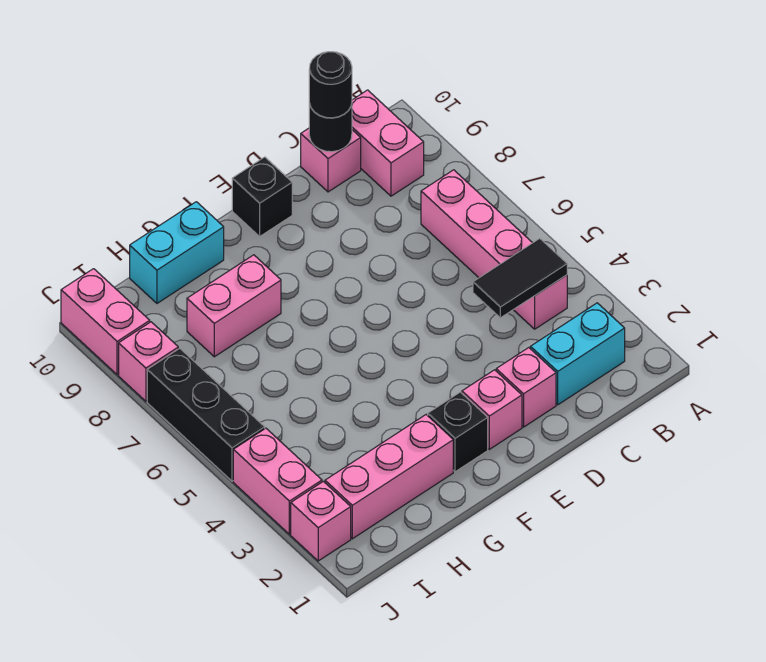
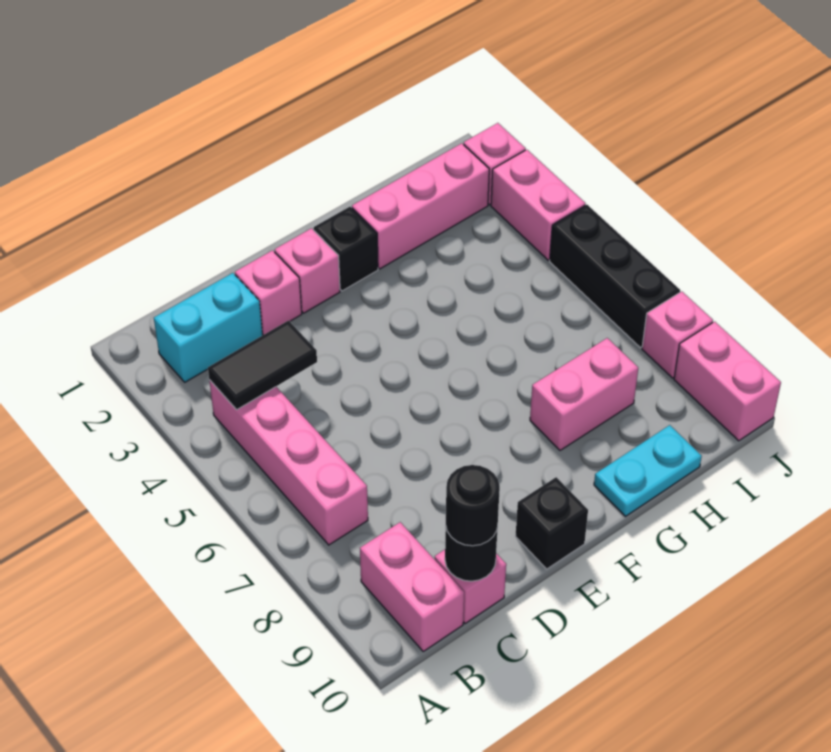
cyan 1x2 brick [130,202,224,303] -> cyan 1x2 plate [594,425,702,516]

